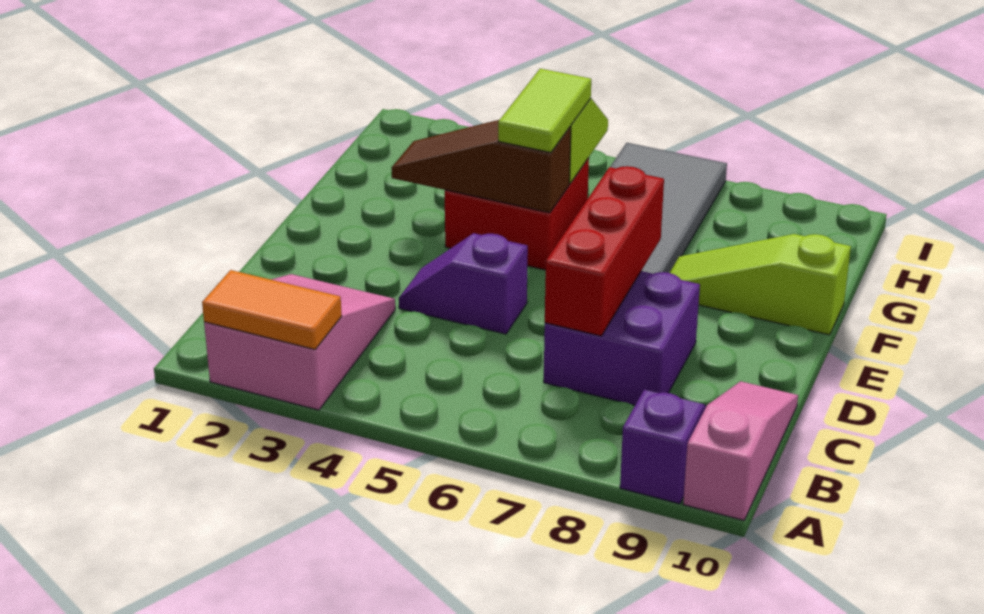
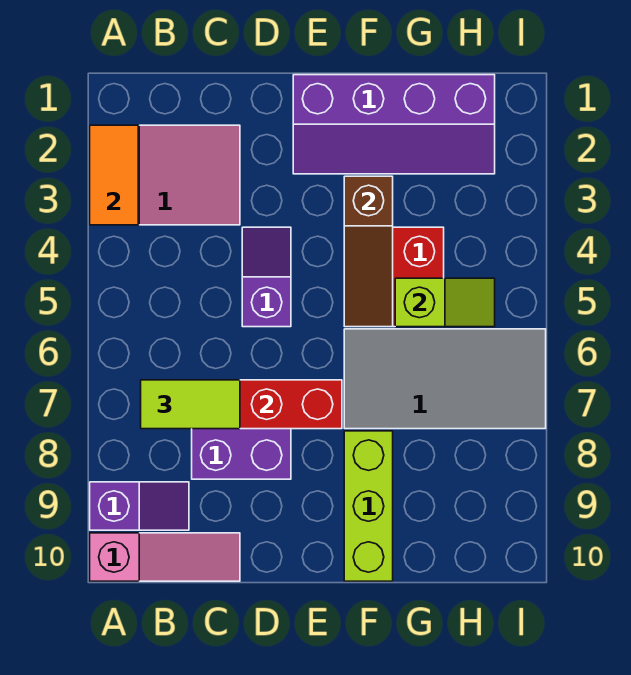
none -> purple 2x4 slope [293,75,495,174]
brown 1x3 slope [391,120,571,213] -> brown 1x3 slope turned to [344,176,393,327]
lime 1x2 tile [498,69,591,152] -> lime 1x2 tile moved to [141,380,240,429]
lime 1x3 slope [669,234,851,335] -> lime 1x3 brick [344,431,393,581]

